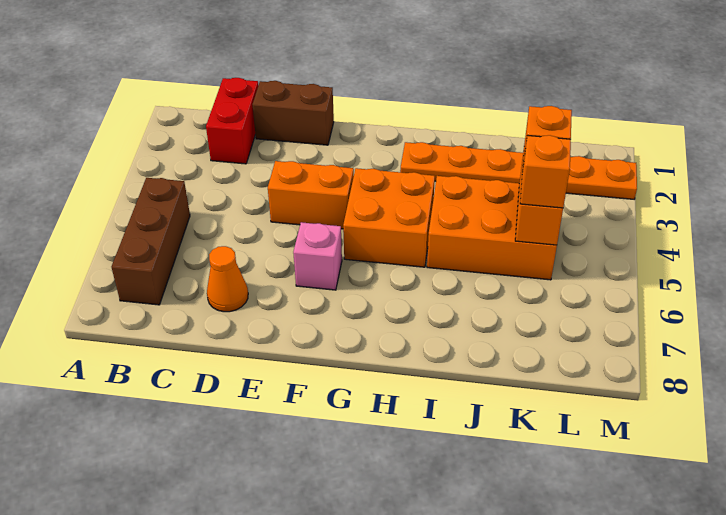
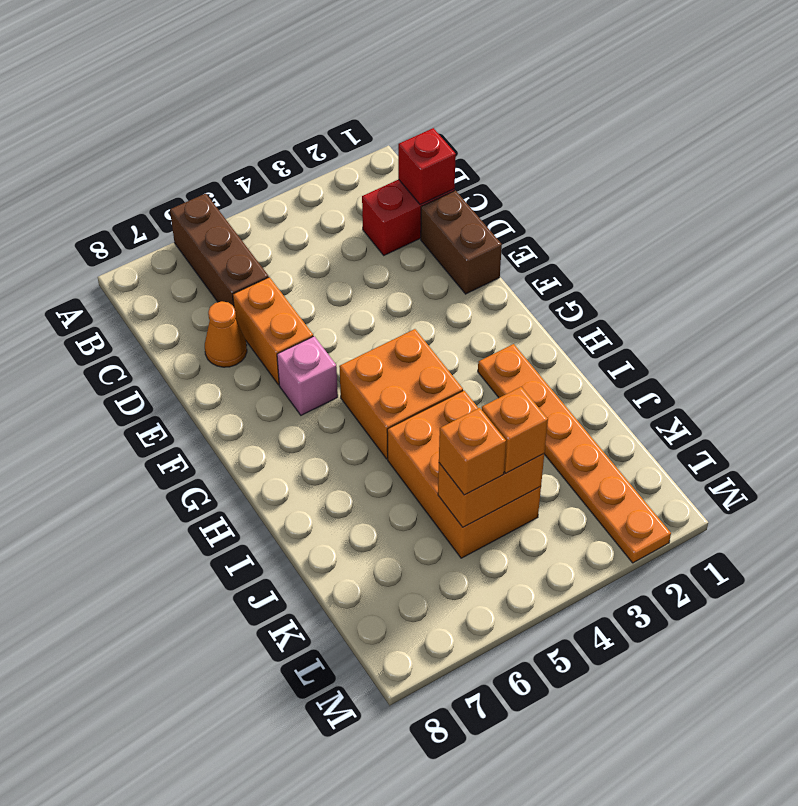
brown 1x3 brick [112,178,190,305] -> brown 1x3 brick turned to [170,193,269,306]
none -> red 1x1 brick [398,128,456,205]
orange 1x2 brick [268,161,354,229] -> orange 1x2 brick moved to [233,277,313,385]

